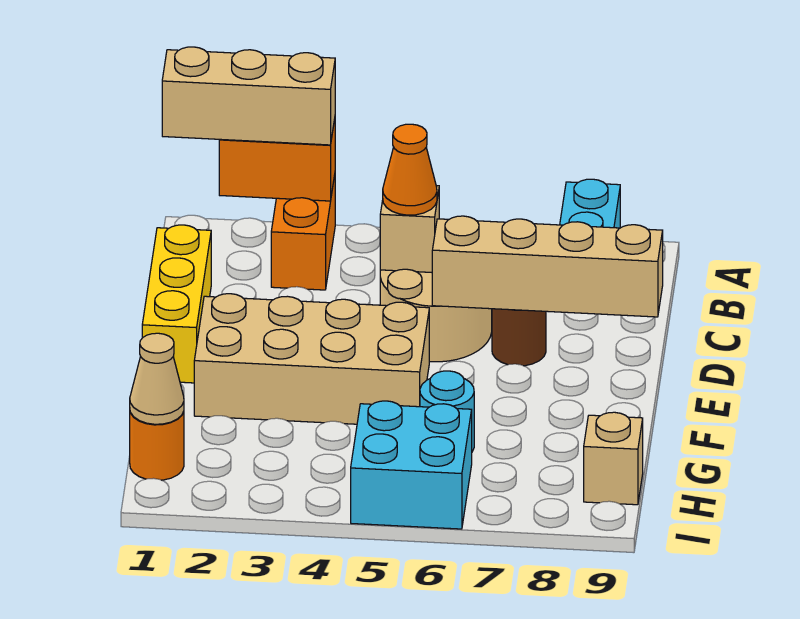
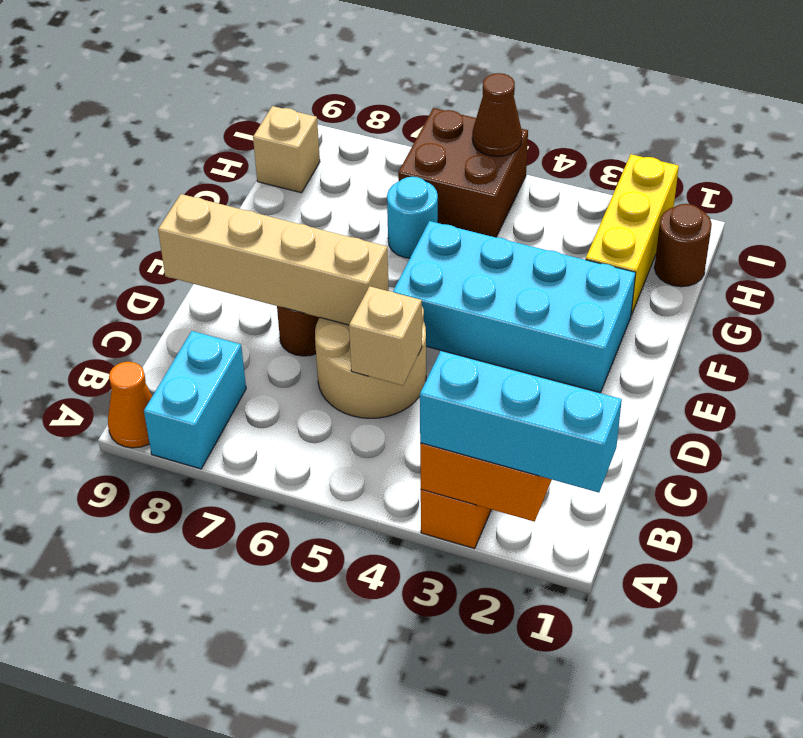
tan 1x3 brick [162,47,335,145] -> cyan 1x3 brick [420,351,622,493]
yellow 1x3 brick [142,225,211,383] -> yellow 1x3 brick moved to [586,154,679,315]
orange 1x1 cone [383,124,437,215] -> orange 1x1 cone moved to [108,362,152,448]
tan 2x4 brick [194,294,429,424] -> cyan 2x4 brick [393,221,636,393]
orange 1x1 round brick [130,412,184,480] -> brown 1x1 round brick [654,204,712,287]
tan 1x1 cone [130,333,184,424] -> none
cyan 2x2 brick [351,401,472,529] -> brown 2x2 brick [398,108,528,237]
none -> brown 1x1 cone [472,73,522,157]

